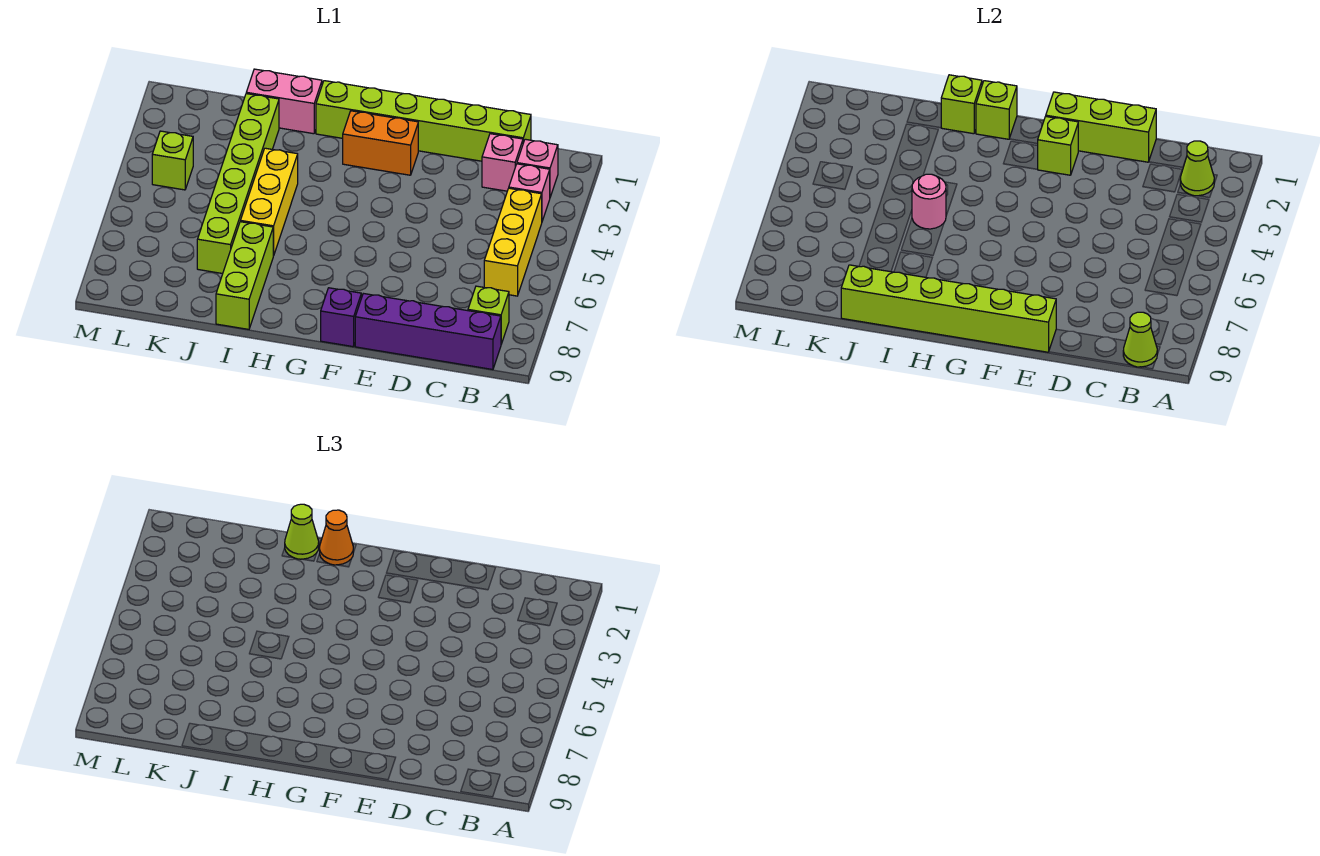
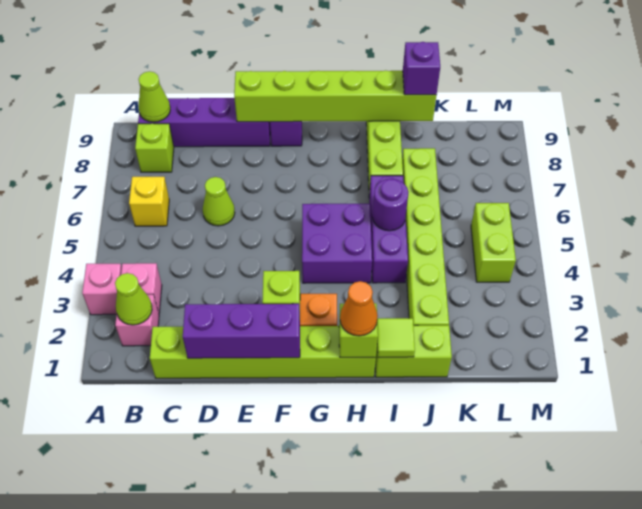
yellow 1x3 brick [484,188,542,296] -> yellow 1x1 brick [129,177,169,226]
pink 1x1 brick [482,134,523,191] -> pink 1x1 brick moved to [82,264,122,315]
lime 1x3 brick [1046,92,1156,162] -> purple 1x3 brick [183,304,300,358]
none -> purple 2x2 brick [302,204,372,283]
pink 1x2 brick [246,69,322,134] -> lime 1x2 brick [375,325,452,377]
lime 1x1 brick [941,75,982,134] -> lime 1x1 tile [377,318,415,357]
lime 1x1 cone [285,504,319,559] -> lime 1x1 cone moved to [203,177,235,226]
yellow 1x3 brick [240,148,298,256] -> purple 1x3 brick [369,176,408,283]
pink 1x1 round brick [912,174,946,229] -> purple 1x1 round brick [372,179,408,231]
none -> purple 1x1 brick [403,42,440,95]
lime 1x1 brick [152,131,193,190] -> lime 1x2 brick [471,203,516,282]

